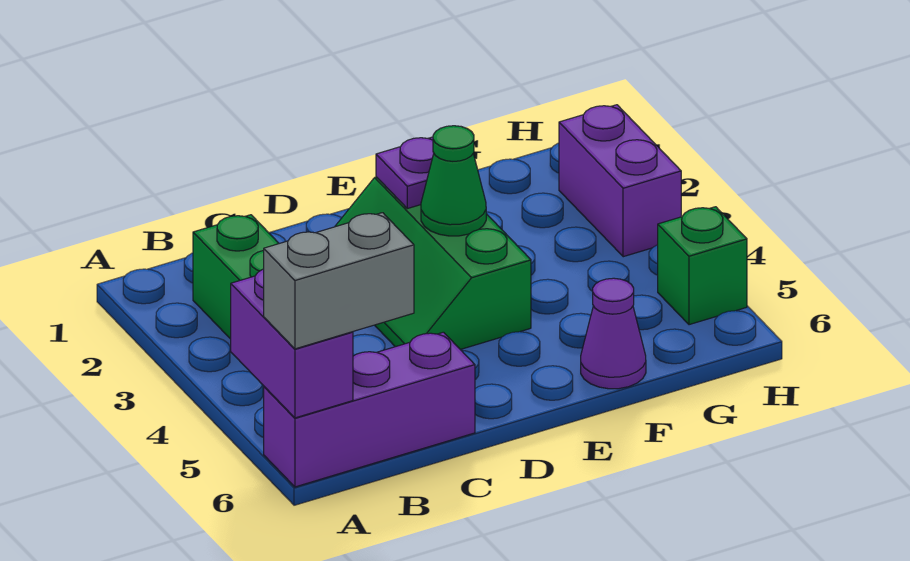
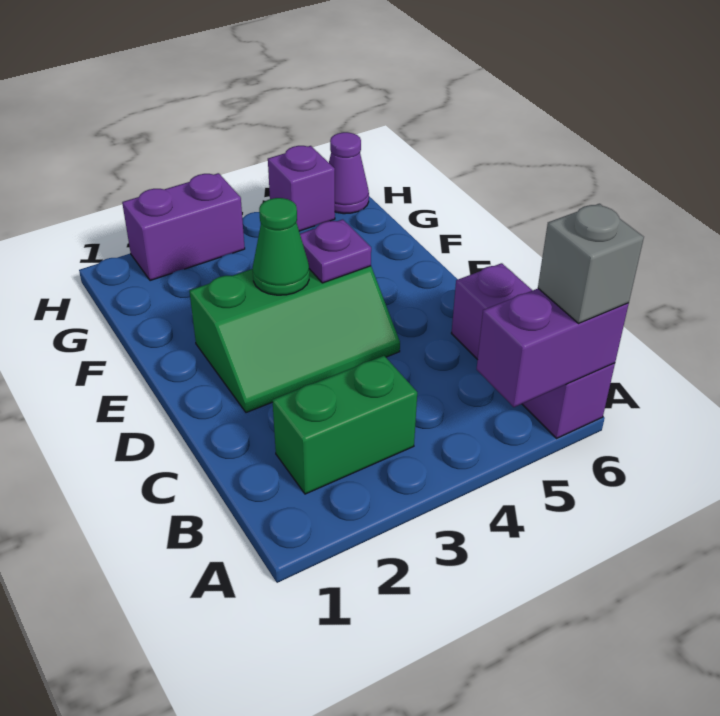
grey 1x2 brick [264,213,414,349] -> grey 1x1 brick [538,204,644,323]
purple 1x1 plate [376,137,434,209] -> purple 1x1 plate moved to [300,219,371,283]
purple 1x1 cone [581,278,646,389] -> purple 1x1 cone moved to [329,132,369,214]
green 1x1 brick [658,207,747,325] -> purple 1x1 brick [268,146,335,231]

